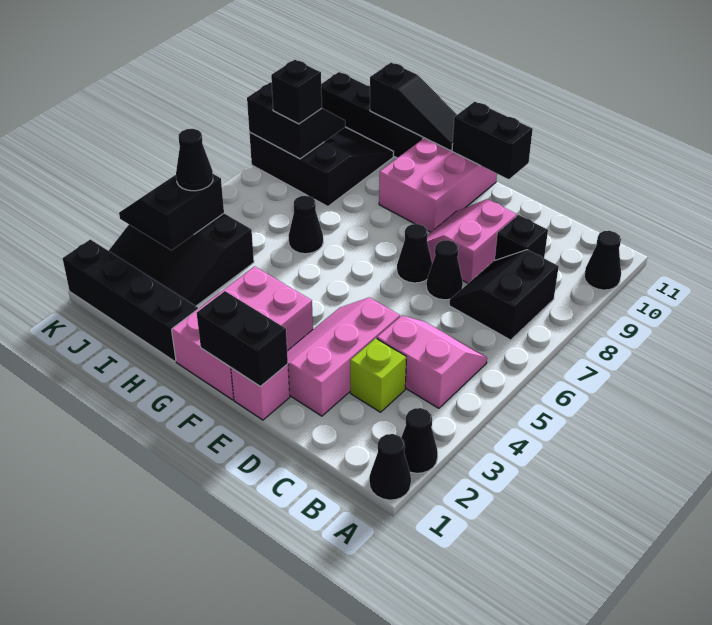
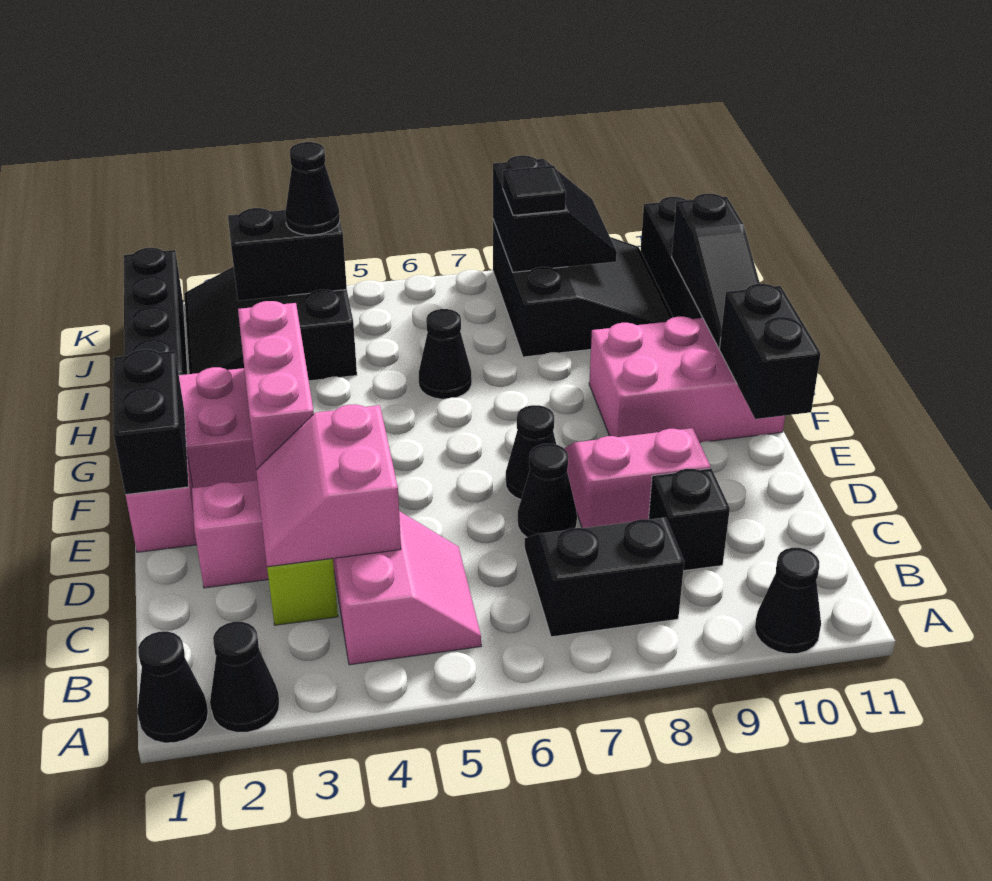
none -> pink 2x2 slope [256,404,401,567]
none -> pink 1x3 brick [238,301,314,470]
black 1x1 brick [271,60,322,124] -> black 1x1 tile [503,166,566,215]

